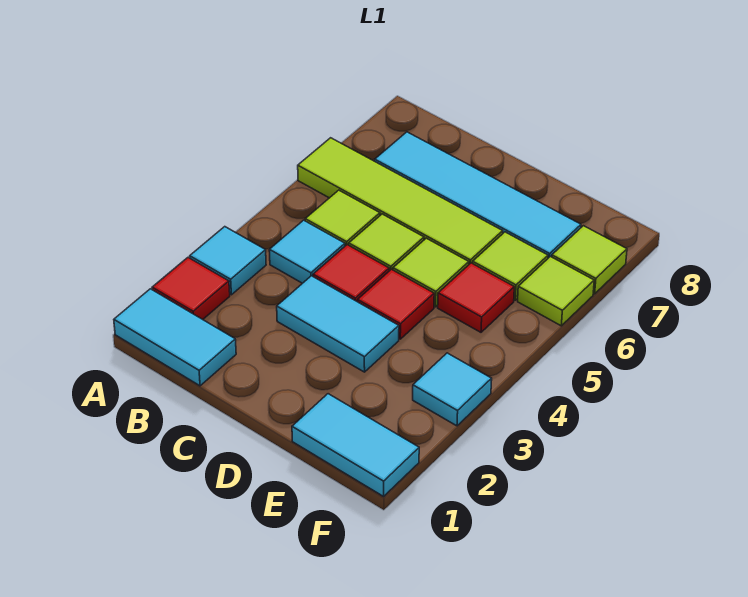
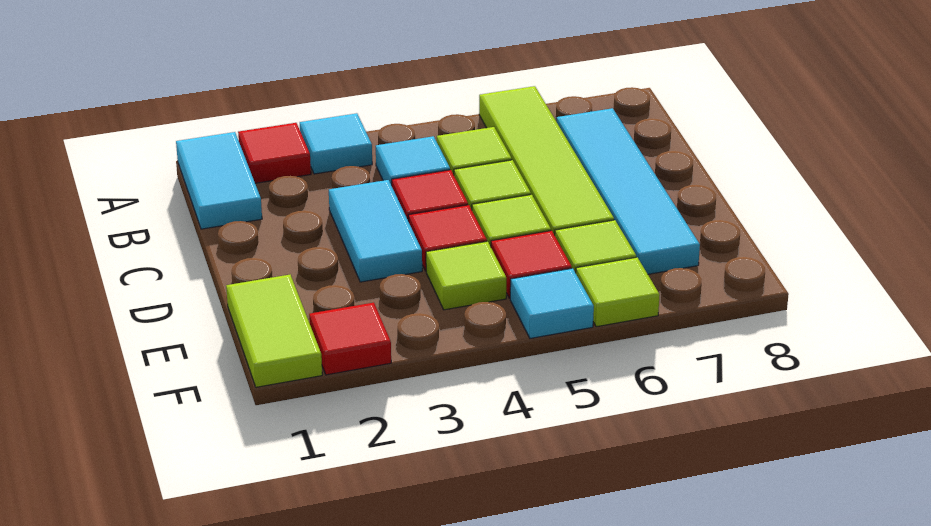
cyan 1x2 tile [292,394,419,496] -> lime 1x2 tile [226,275,322,387]
none -> red 1x1 tile [309,303,391,375]
cyan 1x1 tile [413,353,492,426] -> cyan 1x1 tile moved to [510,268,594,338]
lime 1x1 tile [552,226,627,294] -> lime 1x1 tile moved to [426,241,506,310]

